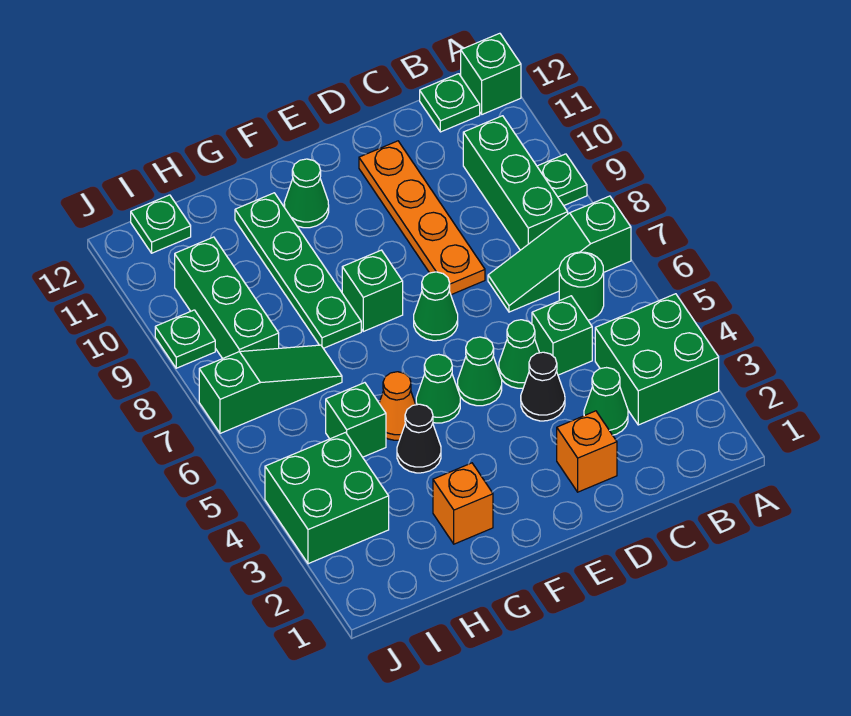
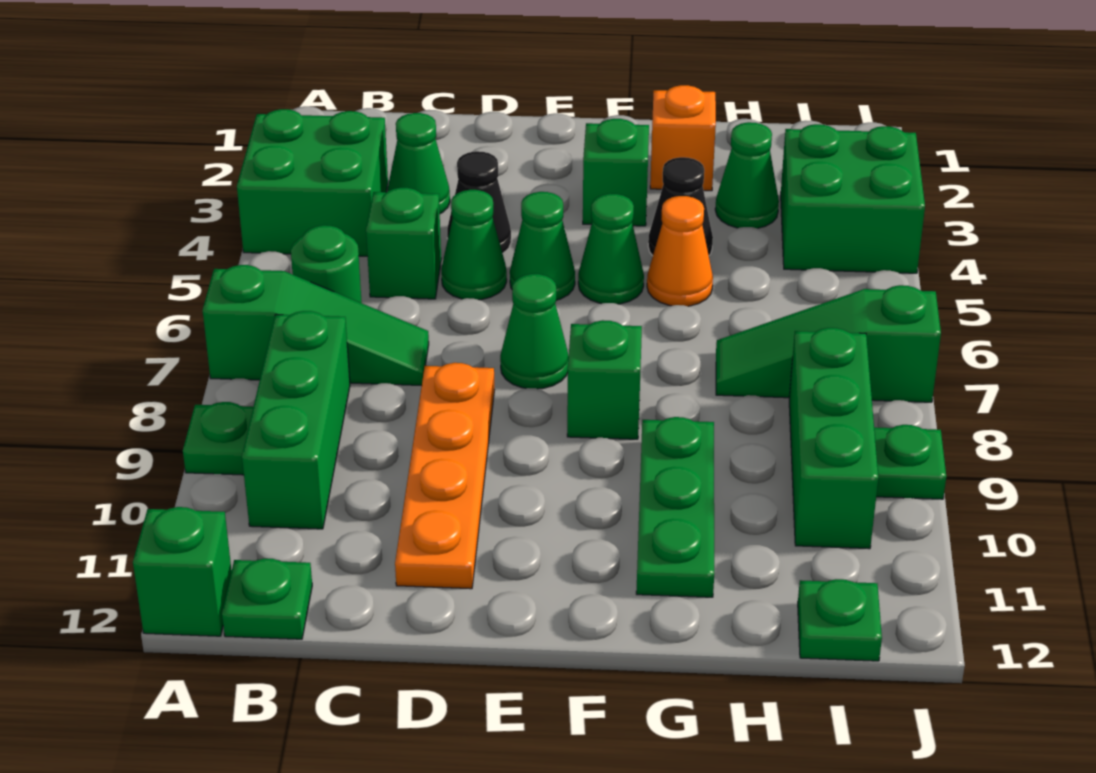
orange 1x1 brick [557,411,617,492] -> none
green 1x1 cone [284,159,329,228] -> green 1x1 cone moved to [715,122,779,228]
green 1x4 plate [235,193,361,348] -> green 1x3 plate [636,417,714,597]
green 1x1 brick [326,383,386,457] -> green 1x1 brick moved to [583,119,649,226]

